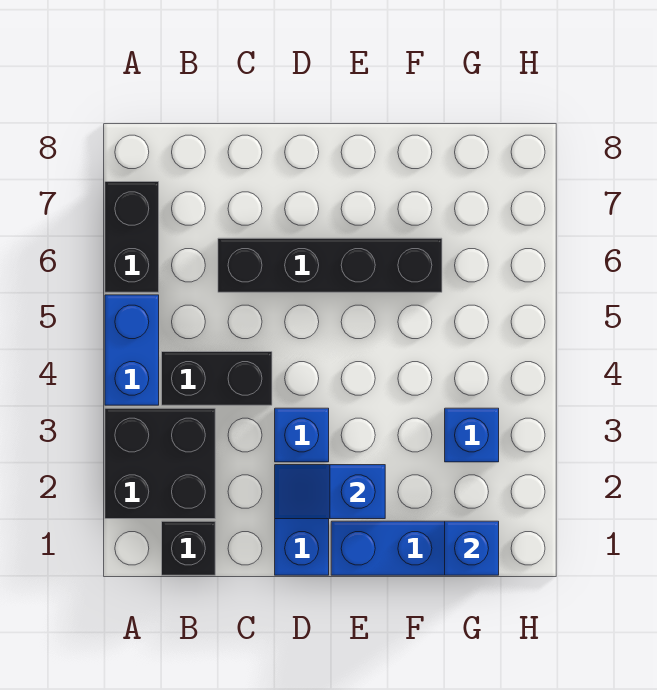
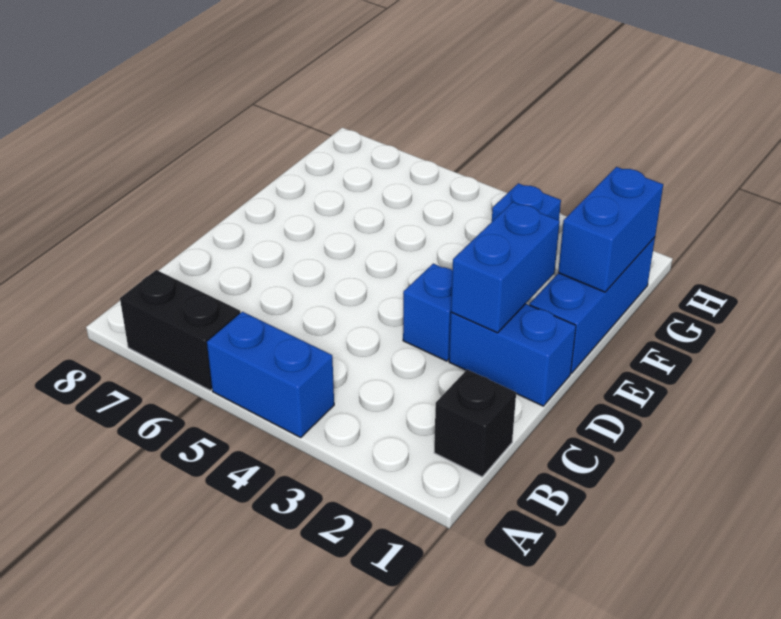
black 2x2 brick [105,408,215,519] -> none
black 1x2 brick [162,352,272,405] -> none
black 1x4 brick [218,238,442,292] -> none
blue 1x2 slope [275,465,385,519] -> blue 1x2 brick [451,202,560,333]
blue 1x1 brick [445,521,499,575] -> blue 1x2 brick [558,167,663,292]

